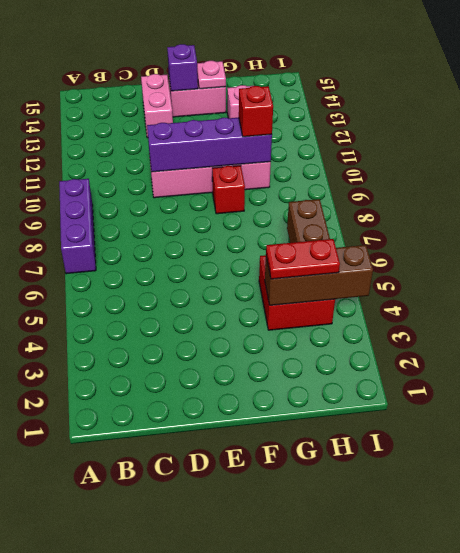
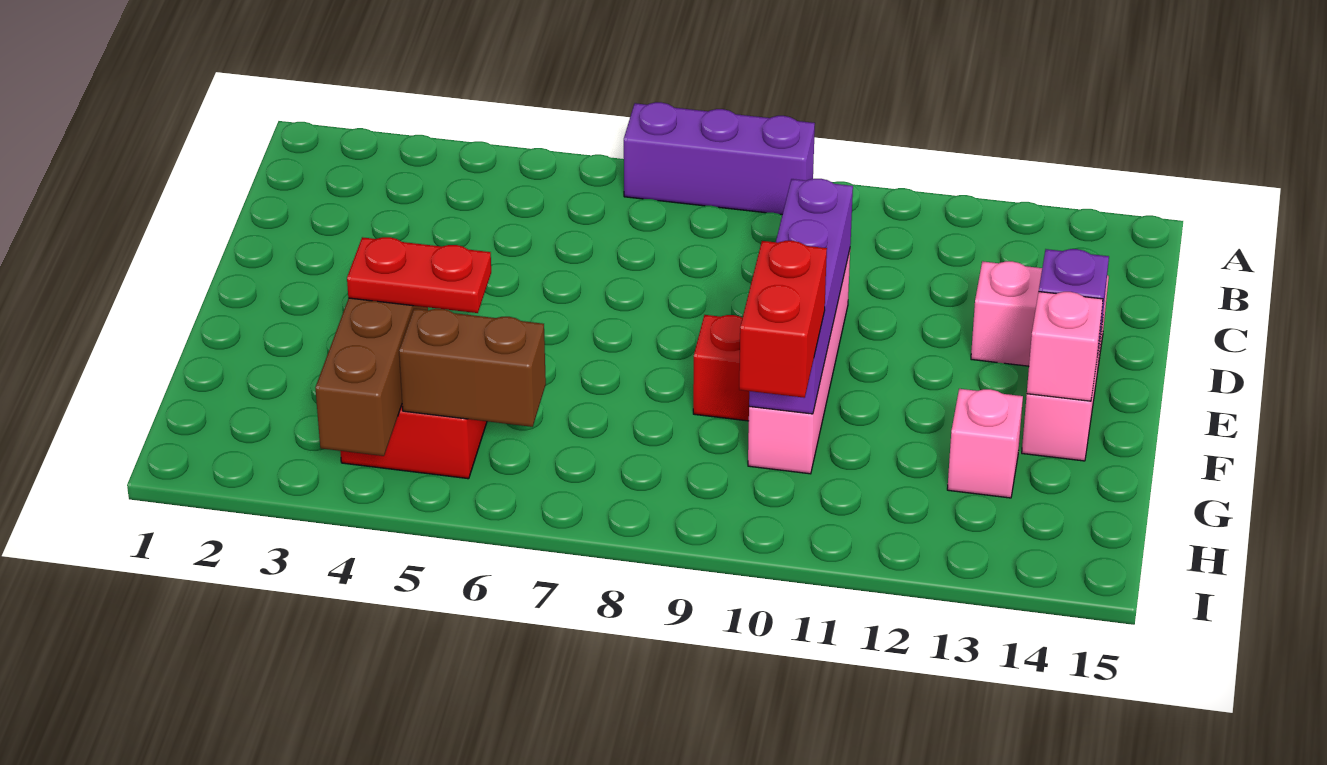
pink 1x1 plate [197,61,226,89] -> pink 1x1 brick [1027,292,1103,401]
red 1x2 plate [266,239,340,279] -> red 1x2 plate turned to [347,237,491,313]
red 1x1 brick [239,86,273,137] -> red 1x2 brick [739,241,827,398]

